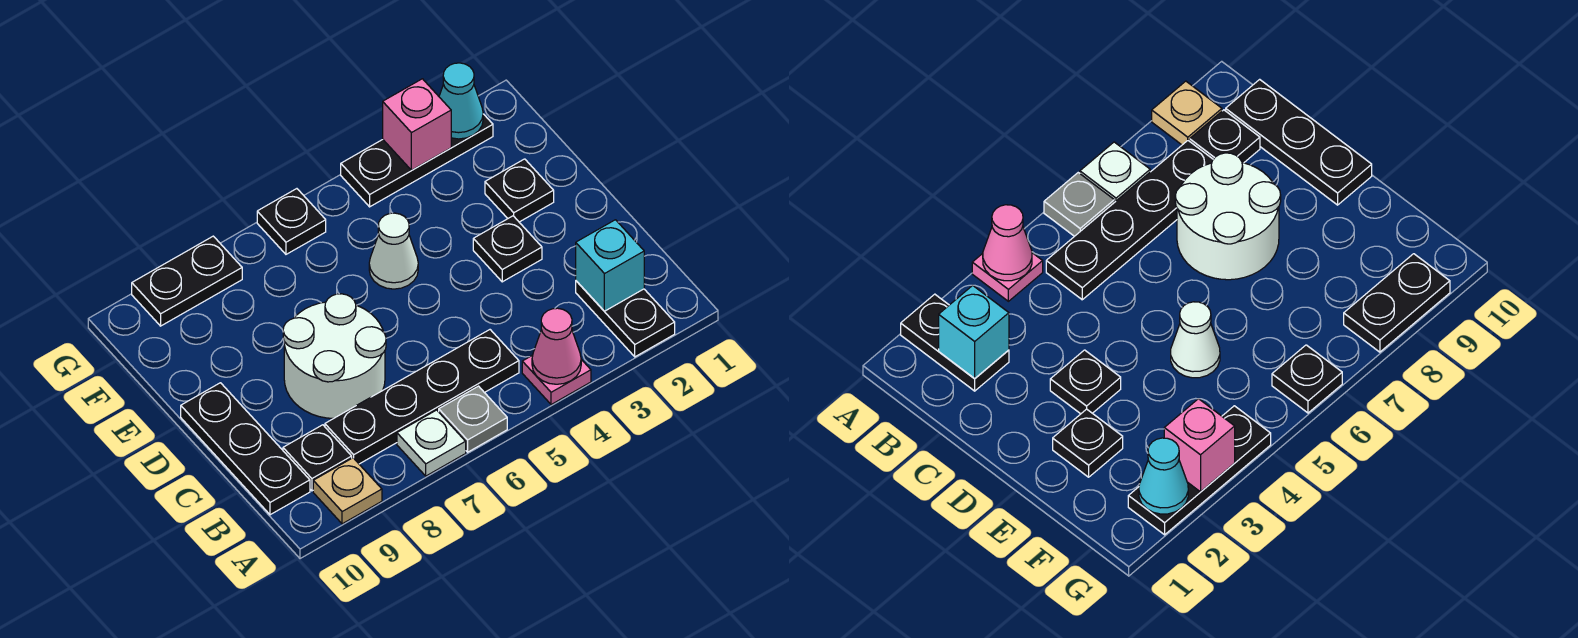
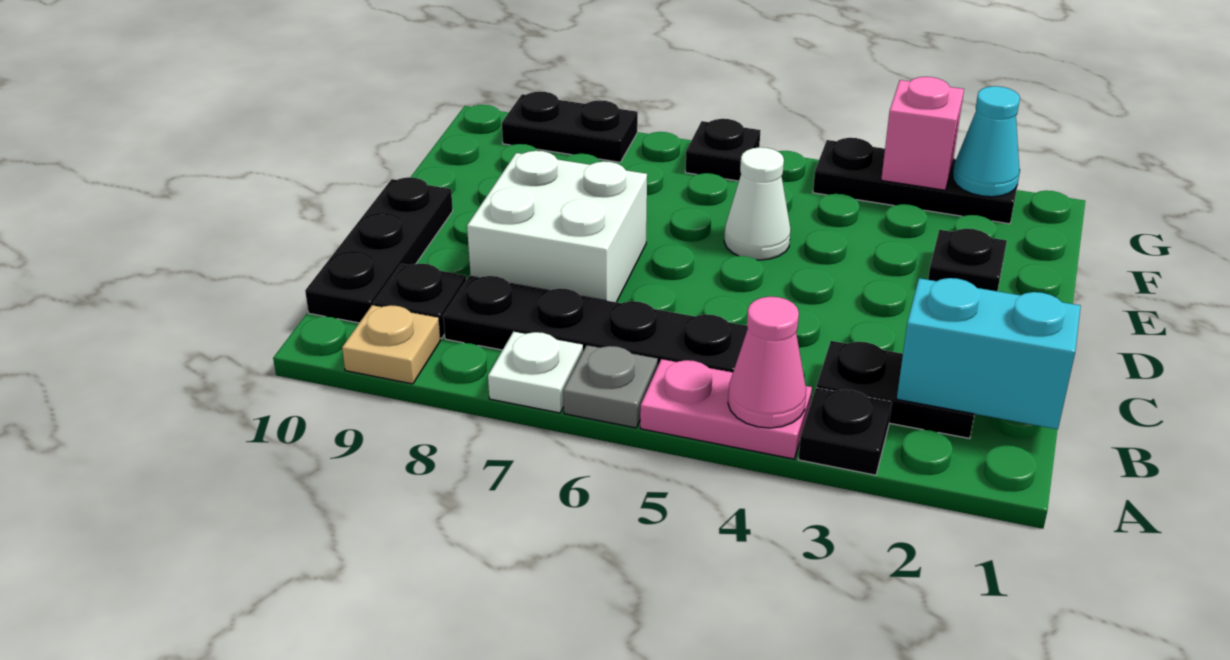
black 1x2 plate [576,281,675,357] -> black 1x2 plate turned to [816,341,974,438]
pink 1x1 plate [522,355,591,405] -> pink 1x2 plate [640,359,812,459]
cyan 1x1 brick [576,220,644,311] -> cyan 1x2 brick [897,278,1081,429]
white 2x2 round brick [283,294,386,418] -> white 2x2 brick [467,151,647,302]
black 1x1 plate [473,216,542,282] -> black 1x1 plate moved to [798,388,892,475]

